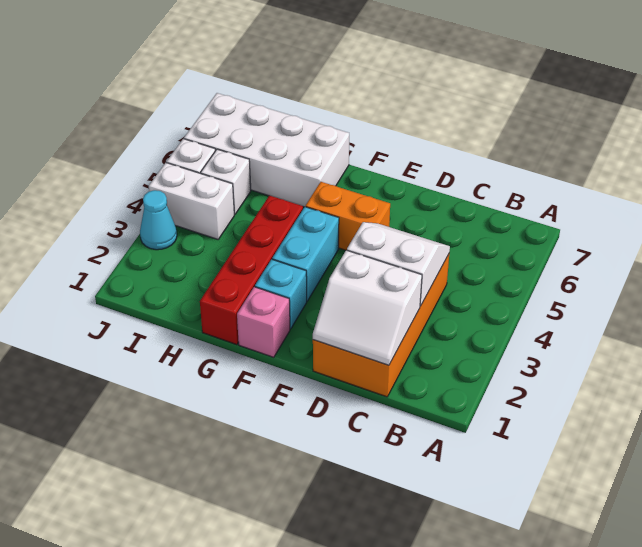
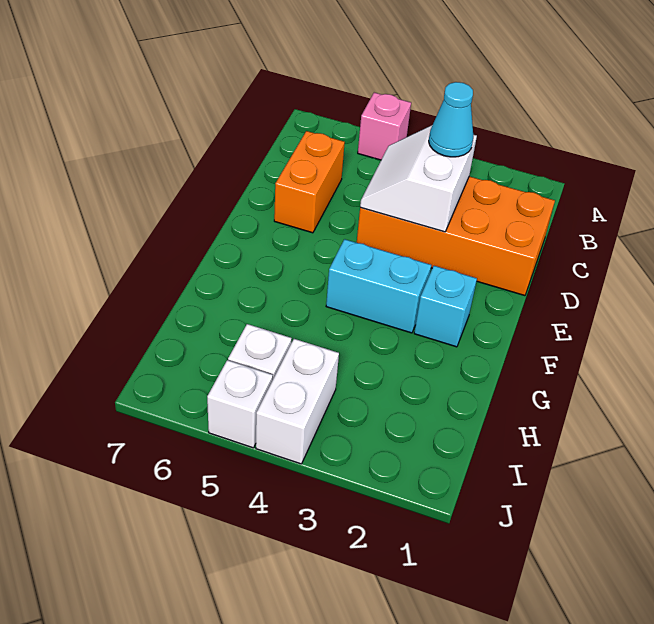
white 2x2 slope [313,250,422,365] -> none
orange 1x2 brick [306,182,390,250] -> orange 1x2 brick moved to [274,131,345,233]
pink 1x1 brick [237,287,290,357] -> pink 1x1 brick moved to [358,93,411,160]
red 1x4 brick [200,196,303,345] -> none
white 2x4 brick [184,93,349,207] -> none
cyan 1x1 cone [140,190,177,250] -> cyan 1x1 cone moved to [429,82,473,157]

